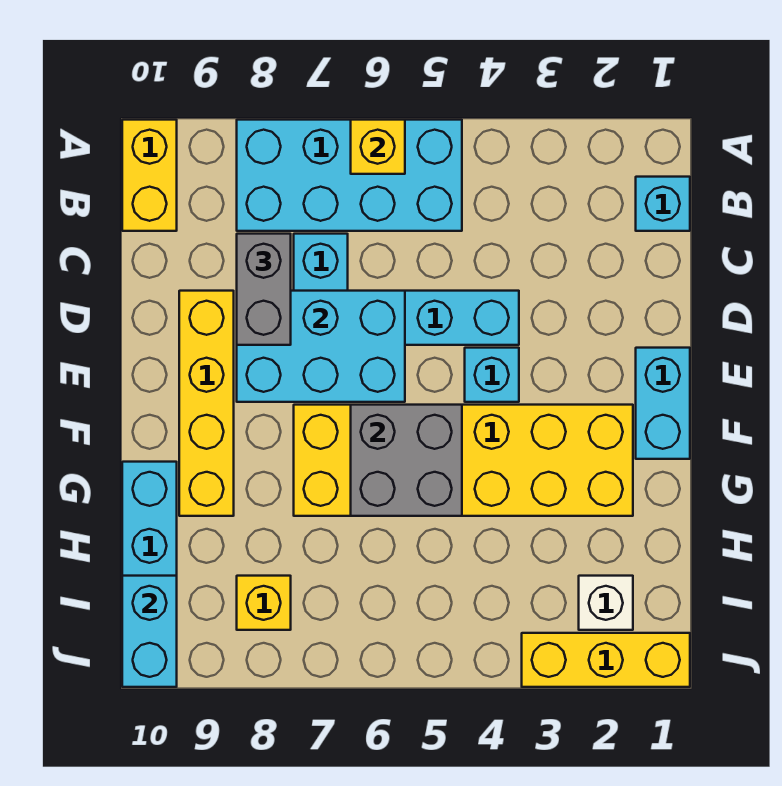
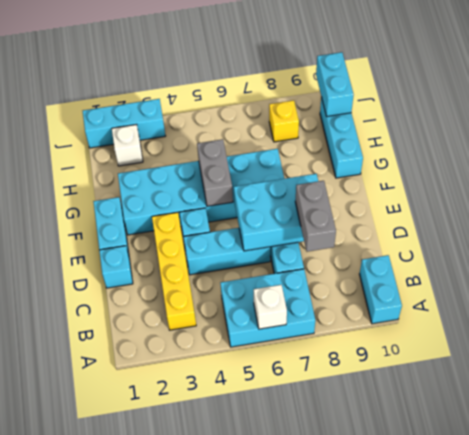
cyan 2x4 brick [237,120,462,231] -> cyan 2x3 brick [220,269,315,347]
yellow 1x1 brick [351,120,405,174] -> white 1x1 brick [254,285,287,329]
yellow 1x2 brick [122,120,177,231] -> cyan 1x2 brick [360,255,402,324]
cyan 1x1 brick [636,177,690,231] -> cyan 1x1 brick moved to [99,246,133,288]
yellow 1x4 brick [179,291,234,516] -> yellow 1x4 brick moved to [152,212,196,330]
yellow 2x6 brick [294,405,633,516] -> cyan 2x6 brick [118,149,284,235]
grey 2x2 brick [351,405,462,516] -> grey 1x2 brick [197,139,233,206]
yellow 1x3 brick [522,633,690,687] -> cyan 1x3 brick [83,99,165,148]

